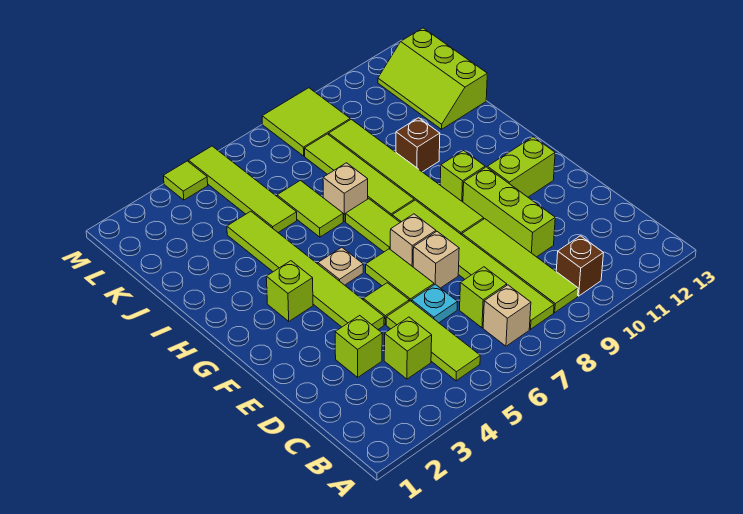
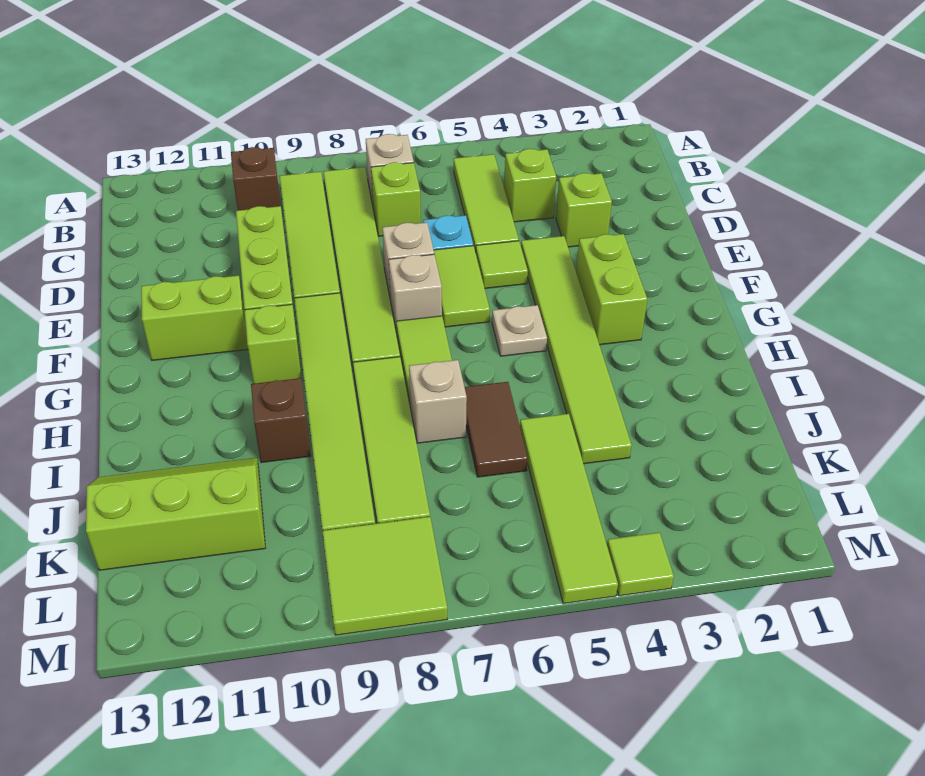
lime 1x1 brick [266,261,313,321] -> lime 1x2 brick [576,234,647,345]
lime 1x2 tile [277,181,343,237] -> brown 1x2 tile [465,382,528,477]
lime 2x3 slope [378,28,487,129] -> lime 2x3 slope turned to [86,458,265,570]

